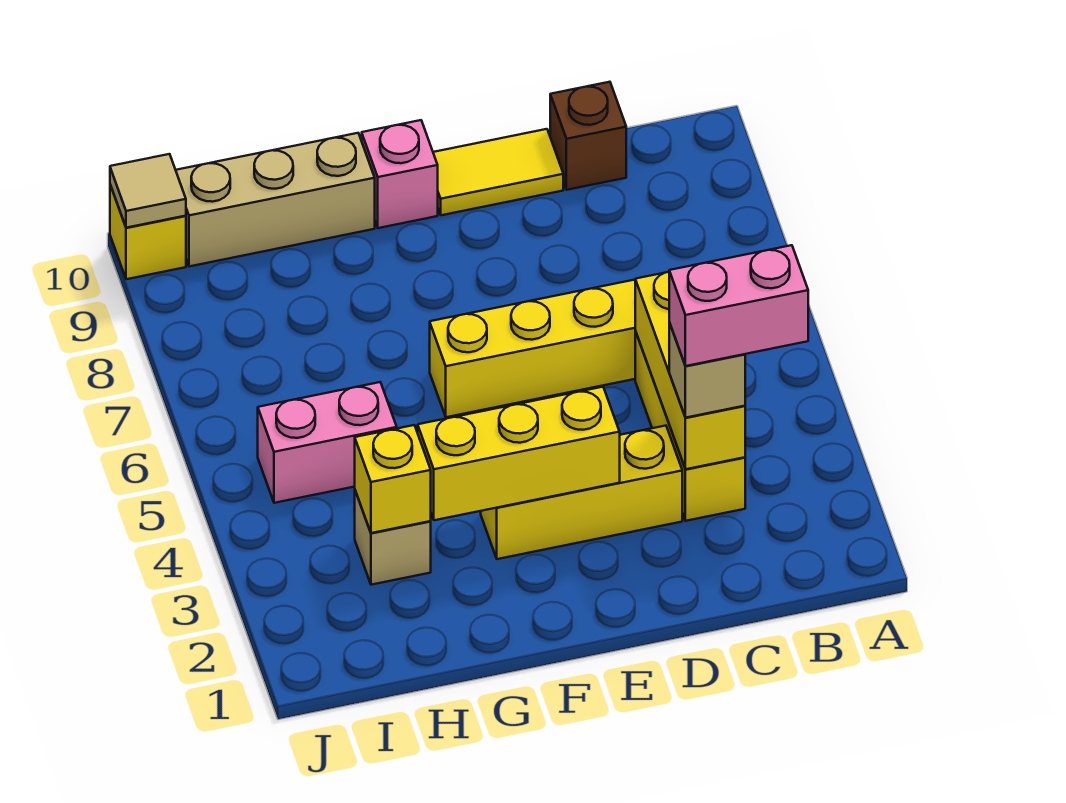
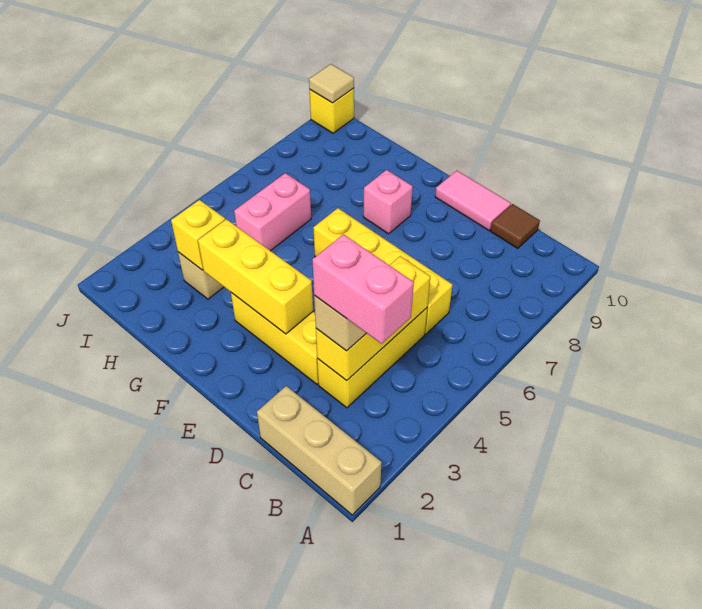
brown 1x1 brick [550,82,626,190] -> brown 1x1 tile [490,204,540,248]
yellow 1x2 tile [433,129,563,215] -> pink 1x2 tile [435,171,511,230]
pink 1x1 brick [362,120,438,228] -> pink 1x1 brick moved to [363,170,413,234]
tan 1x3 brick [176,133,375,266] -> tan 1x3 brick moved to [257,386,382,515]
pink 1x2 brick [258,382,397,503] -> pink 1x2 brick turned to [234,173,311,251]

